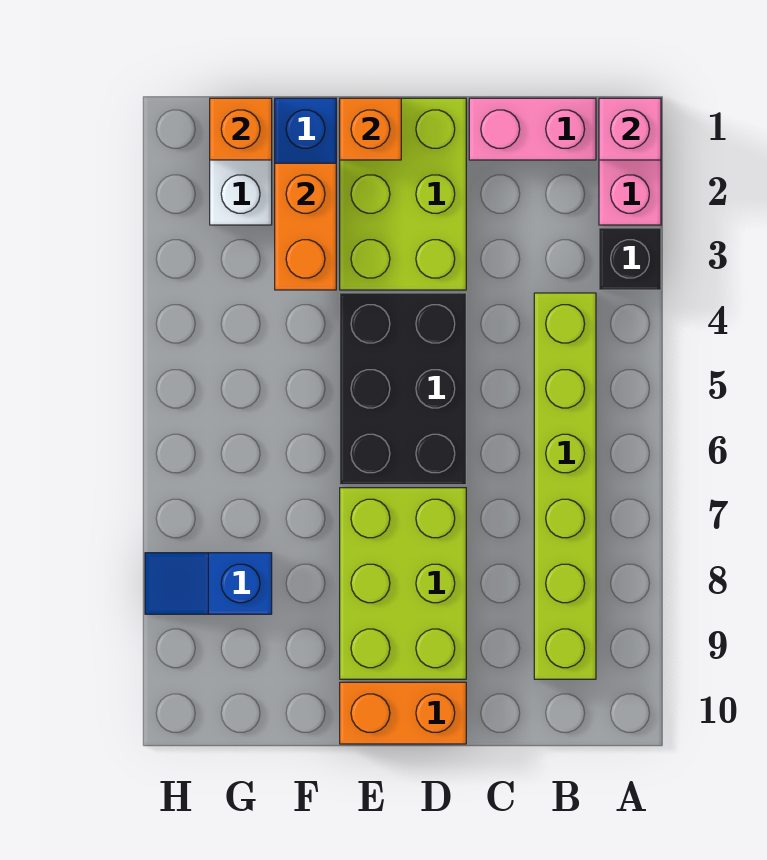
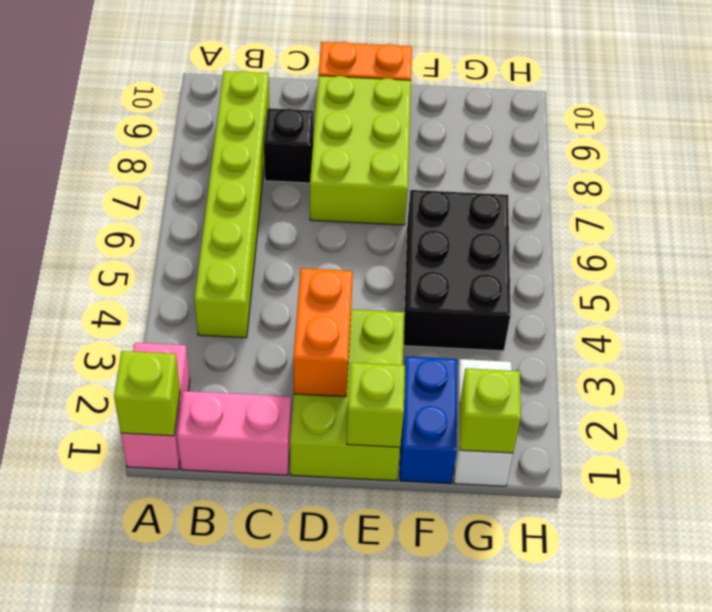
pink 1x1 brick [599,98,661,160] -> lime 1x1 brick [114,351,180,436]
black 1x1 brick [599,228,661,290] -> black 1x1 brick moved to [264,108,313,183]
black 2x3 brick [340,293,466,485] -> black 2x3 brick moved to [404,190,511,351]
orange 1x1 brick [340,98,401,160] -> lime 1x1 brick [347,363,405,447]
orange 1x2 brick [275,163,336,290] -> orange 1x2 brick moved to [293,268,353,397]
orange 1x1 brick [210,98,272,160] -> lime 1x1 brick [459,368,521,453]
blue 1x2 slope [145,553,272,614] -> none

